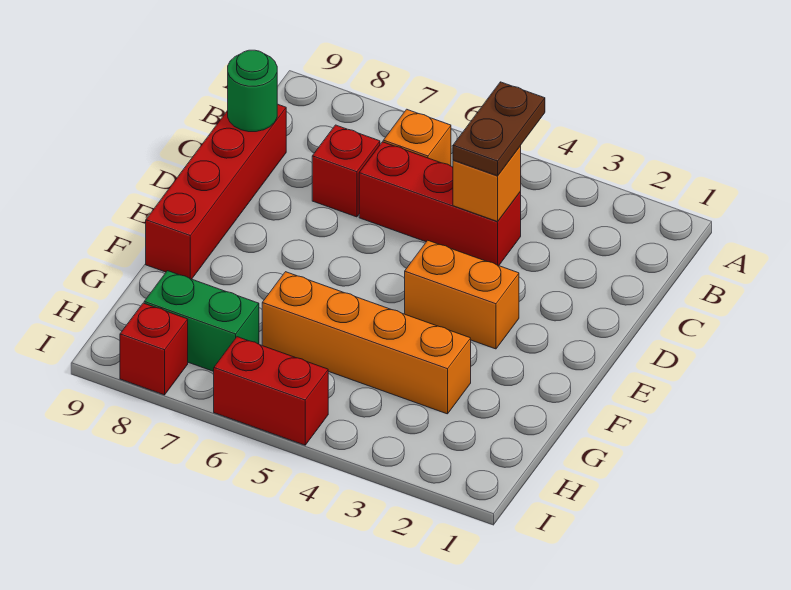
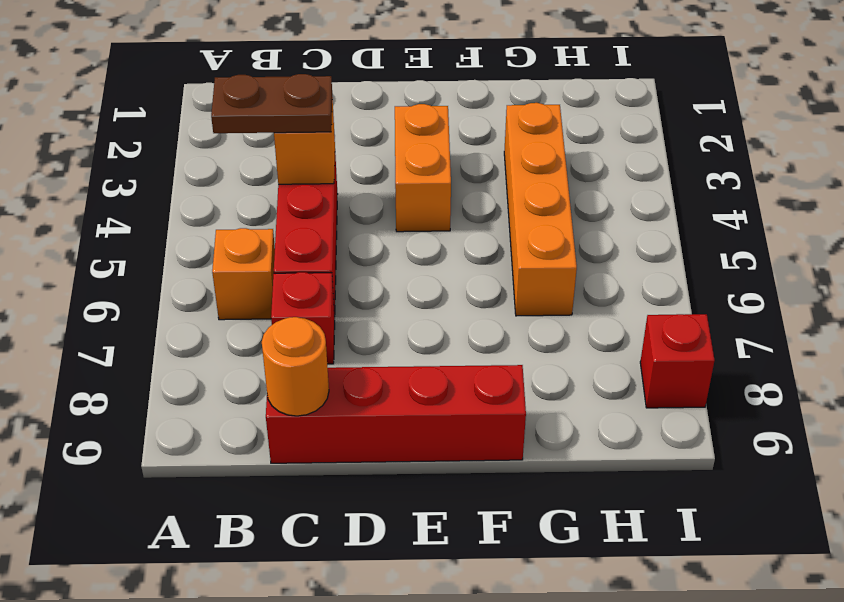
green 1x1 round brick [228,50,277,132] -> orange 1x1 round brick [262,317,329,416]
green 1x2 brick [144,271,259,371] -> none
red 1x2 brick [214,337,328,445] -> none

